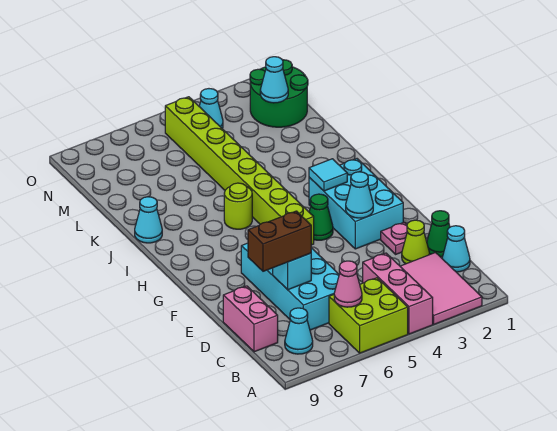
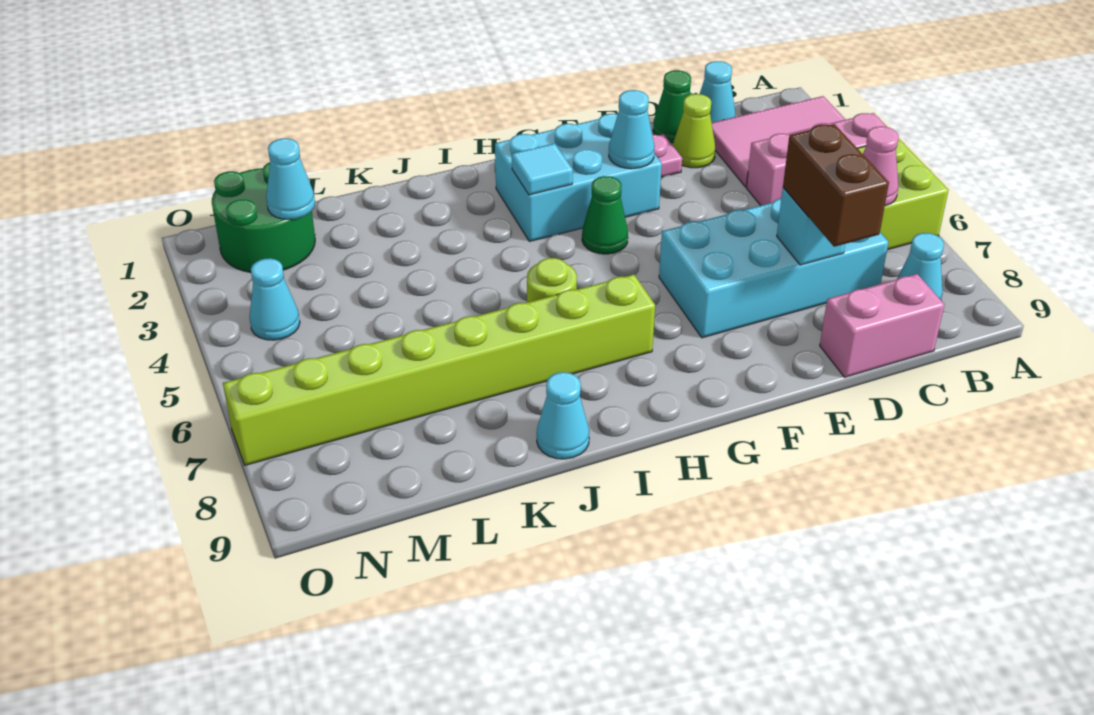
lime 1x8 brick [165,97,314,245] -> lime 1x8 brick moved to [223,275,655,465]

